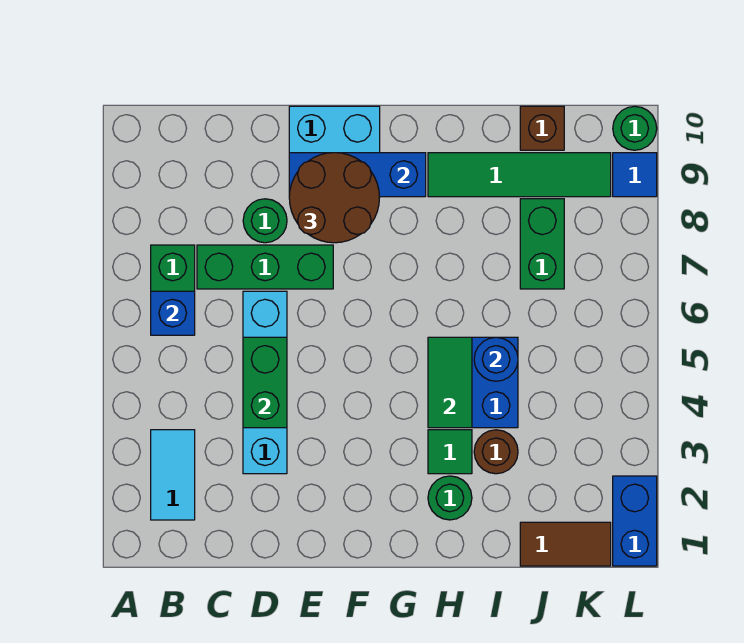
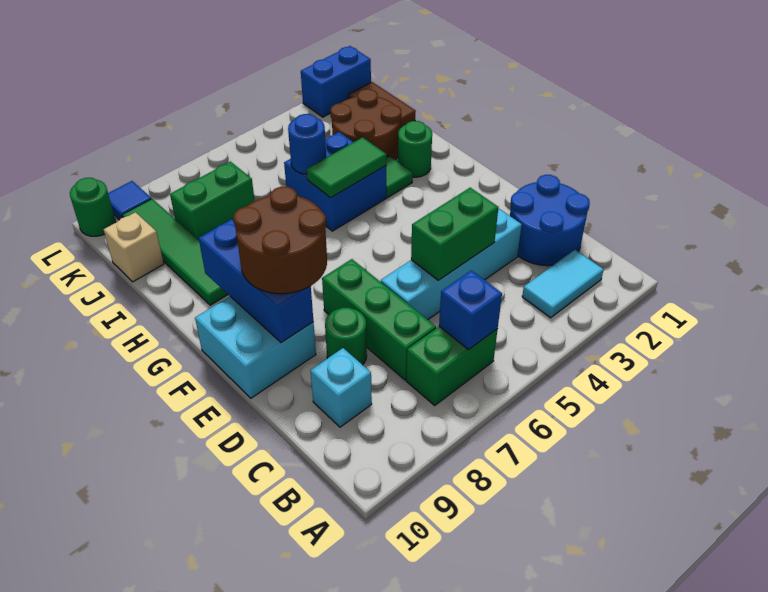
none -> blue 2x2 round brick [510,175,590,266]
none -> cyan 1x1 brick [310,348,372,427]
brown 1x1 round brick [474,430,518,474] -> brown 2x2 round brick [331,89,401,160]
brown 1x1 brick [520,106,564,150] -> tan 1x1 brick [104,212,164,282]

